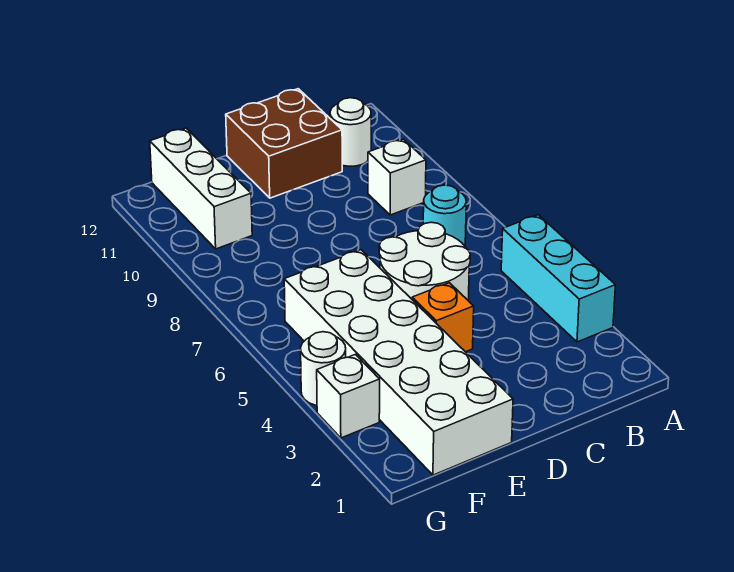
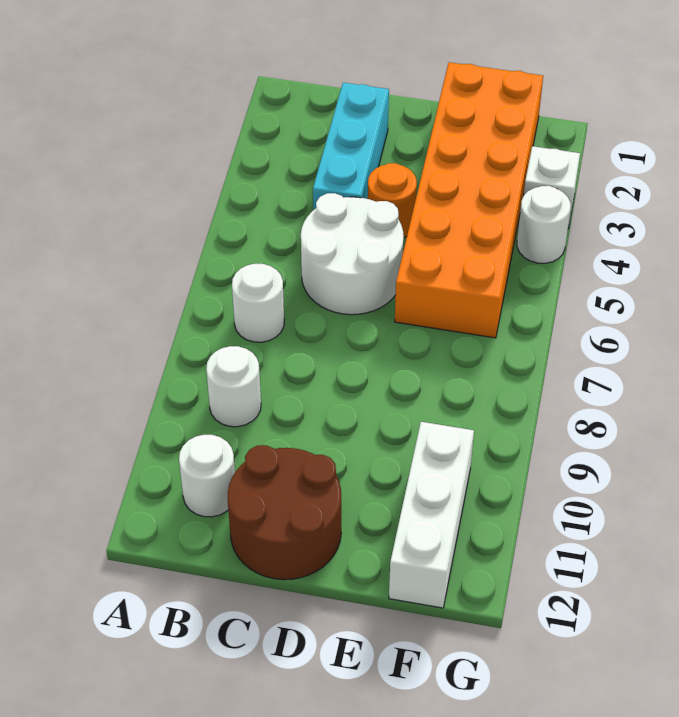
cyan 1x3 brick [501,215,615,342] -> cyan 1x3 brick moved to [313,83,389,210]
cyan 1x1 round brick [423,185,466,246] -> white 1x1 round brick [232,264,284,342]
white 1x1 brick [368,139,426,215] -> white 1x1 round brick [206,346,261,427]
brown 2x2 brick [226,89,342,198] -> brown 2x2 round brick [228,445,341,580]
orange 1x1 brick [412,283,474,352] -> orange 1x1 round brick [368,163,417,237]
white 2x6 brick [284,250,513,475] -> orange 2x6 brick [395,62,543,338]

